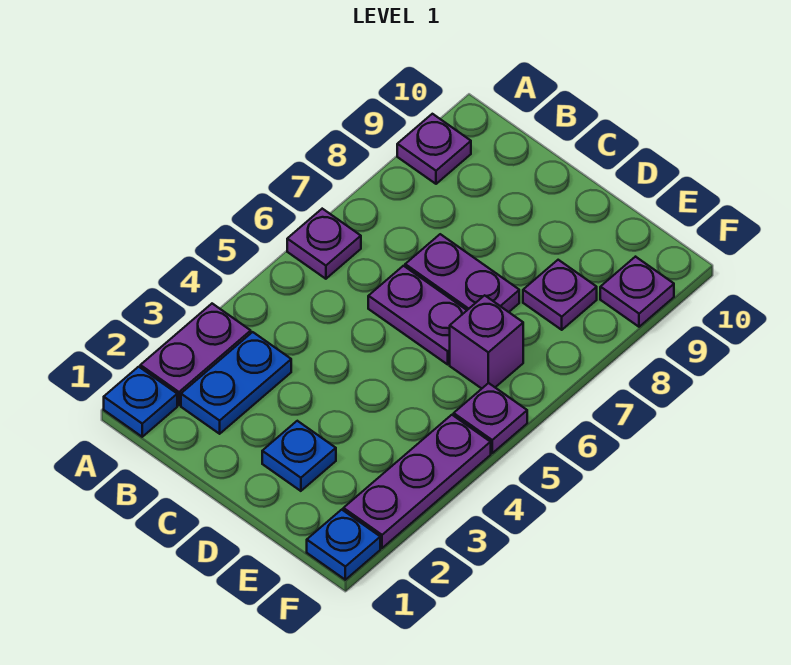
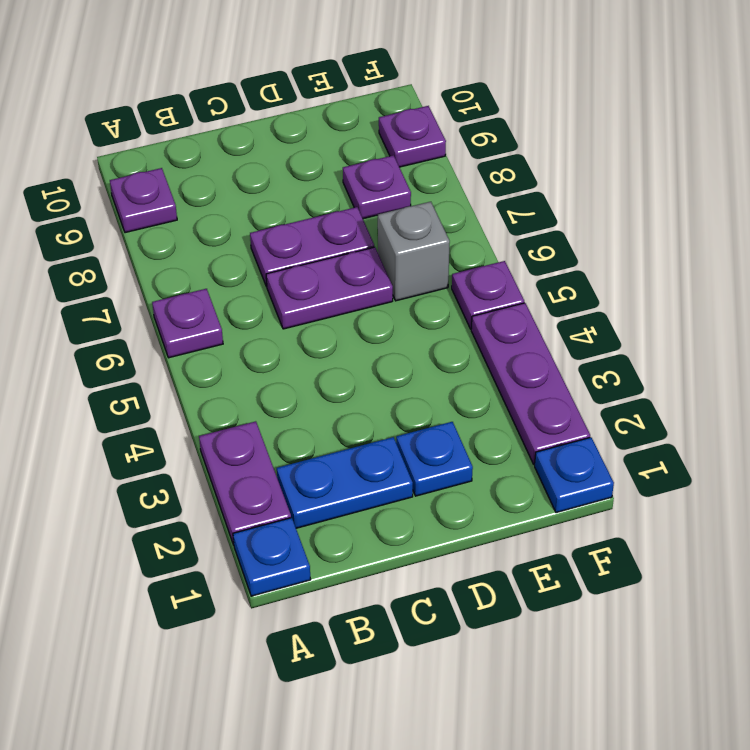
blue 1x2 plate [181,332,291,434] -> blue 1x2 plate turned to [277,437,413,528]
purple 1x1 brick [450,295,523,389] -> grey 1x1 brick [377,202,450,301]

